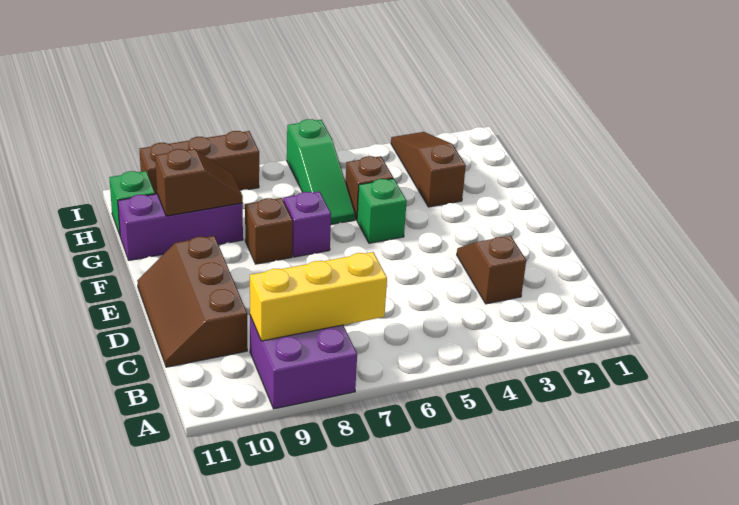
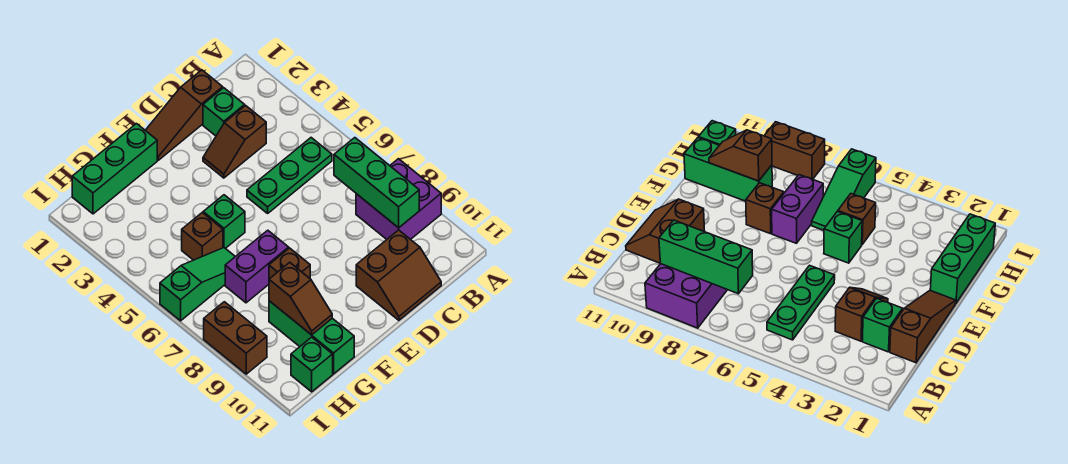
none -> green 1x3 plate [247,138,332,213]
yellow 1x3 brick [250,252,387,341] -> green 1x3 brick [334,138,419,228]
none -> green 1x1 brick [203,88,245,136]
brown 2x3 slope [137,236,247,367] -> brown 2x2 slope [356,230,441,320]
none -> green 1x3 brick [72,124,157,214]
purple 1x1 brick [283,191,331,257] -> purple 1x2 brick [225,230,289,303]
brown 1x3 slope [391,132,466,207] -> brown 1x3 slope moved to [145,70,223,160]
purple 1x3 brick [118,194,243,260] -> green 1x3 brick [269,301,354,374]
brown 1x2 slope [155,149,243,216] -> brown 1x2 slope turned to [269,262,332,335]
brown 1x3 brick [140,131,259,194] -> brown 1x2 brick [204,302,267,374]

